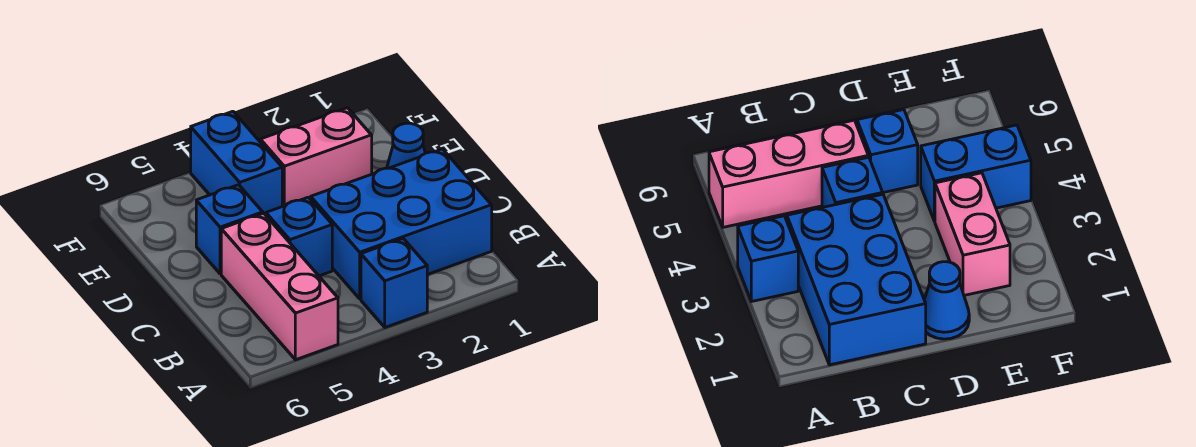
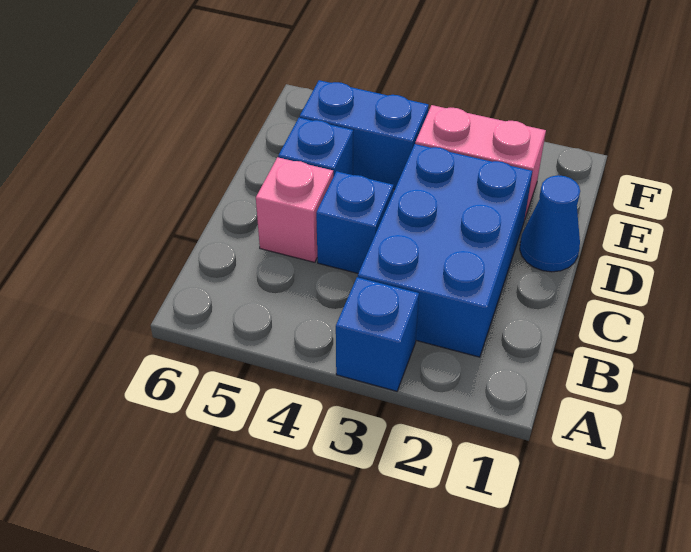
pink 1x3 brick [221,213,338,360] -> pink 1x1 brick [256,157,333,262]
blue 2x3 brick [311,149,492,299] -> blue 2x3 brick turned to [358,144,532,357]
blue 1x2 brick [191,111,282,215] -> blue 1x2 brick turned to [300,80,429,189]

